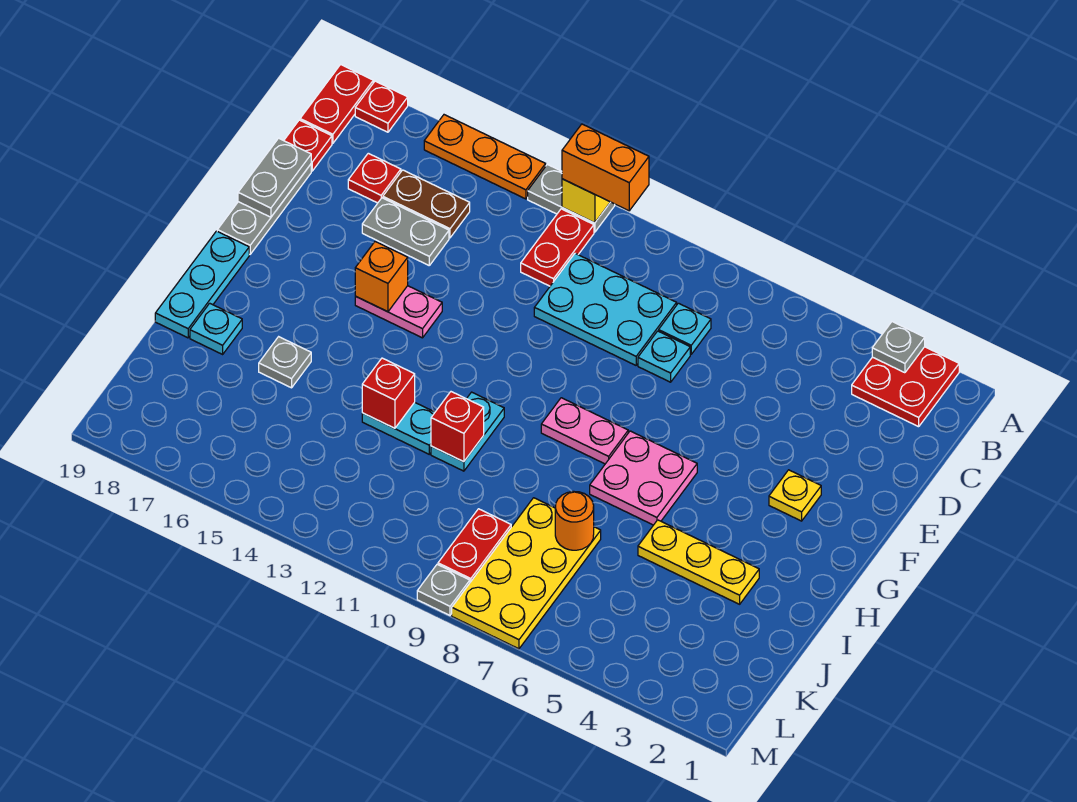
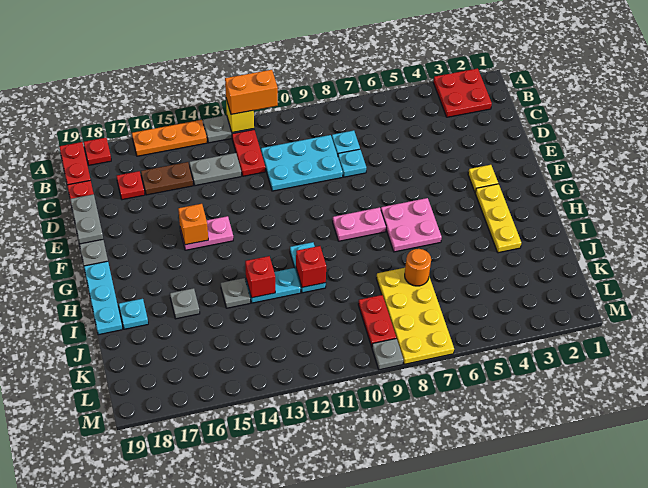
grey 1x1 plate [872,322,925,373] -> grey 1x1 plate moved to [221,278,250,308]
grey 1x2 plate [362,198,449,265] -> grey 1x2 plate moved to [189,153,241,186]
yellow 1x3 plate [638,520,759,604] -> yellow 1x3 plate turned to [475,184,521,253]

